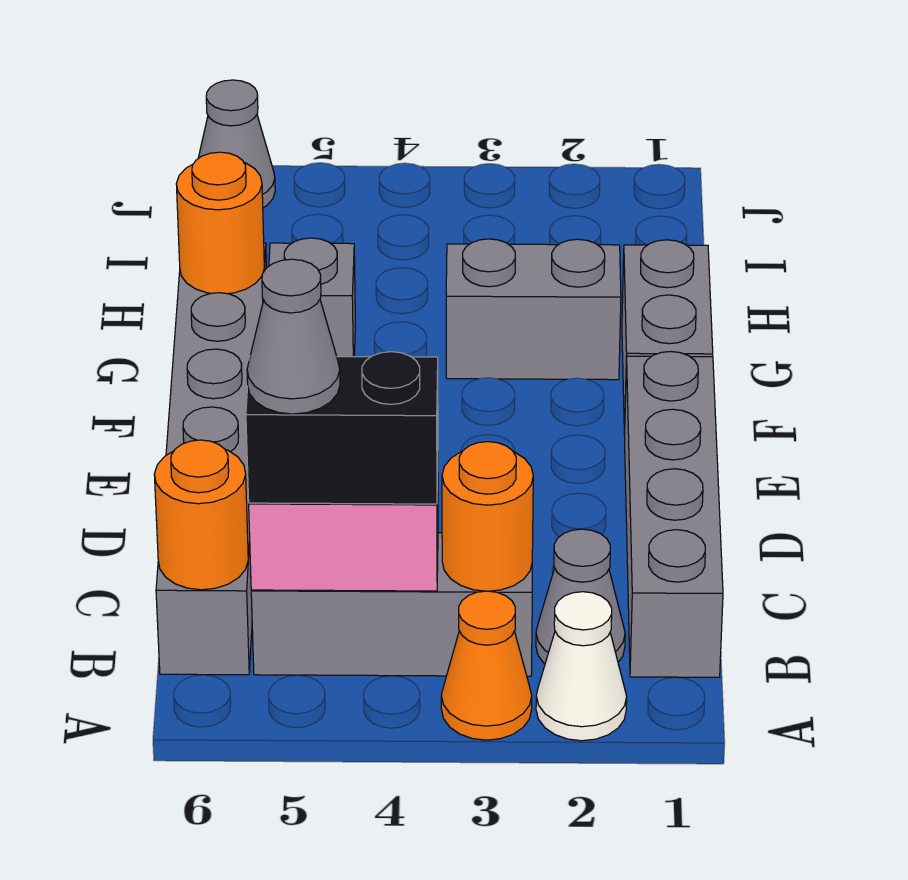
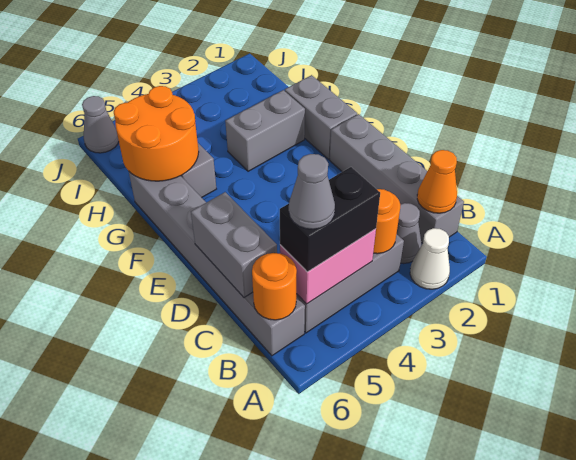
orange 1x1 cone [441,591,532,740] -> orange 1x1 cone moved to [417,150,457,213]
none -> grey 1x2 brick [191,192,277,297]
orange 1x1 round brick [176,152,264,294] -> orange 2x2 round brick [114,86,199,181]

